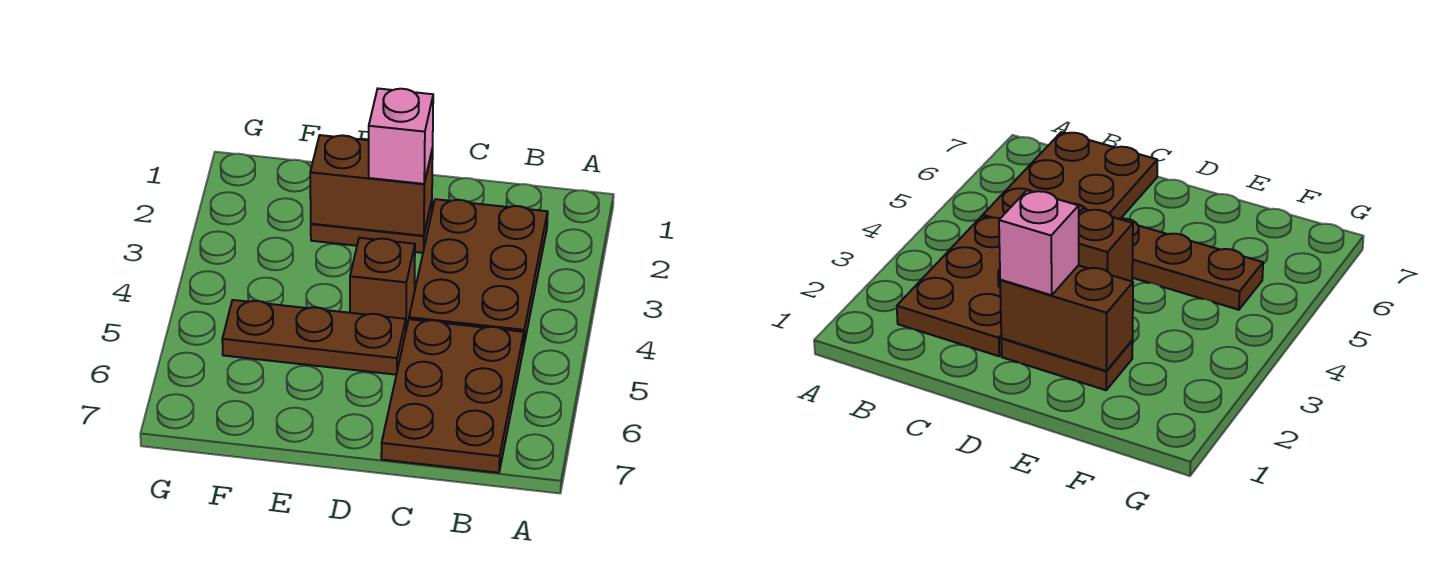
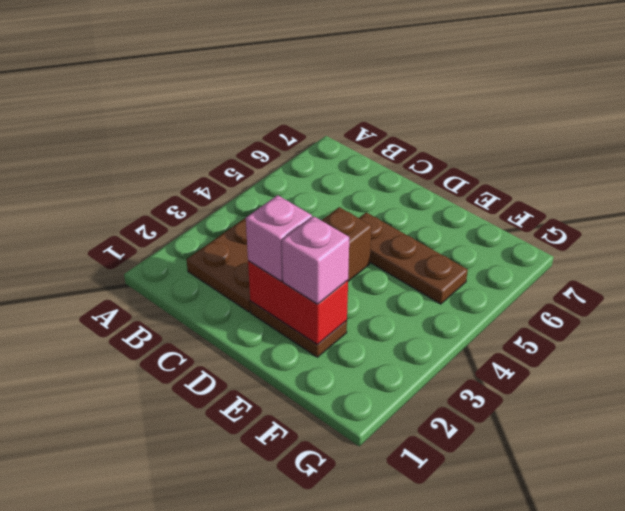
brown 2x3 plate [381,319,524,473] -> none
brown 1x2 brick [310,135,433,236] -> red 1x2 brick [248,261,348,345]
none -> pink 1x1 brick [282,216,349,304]

